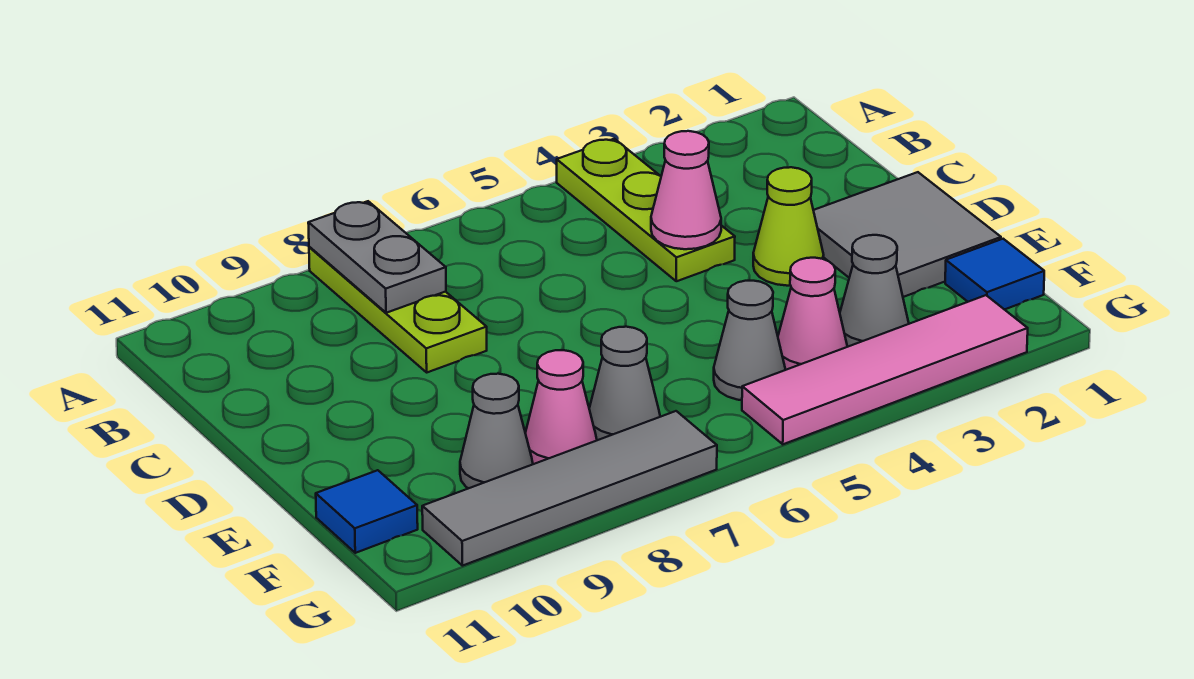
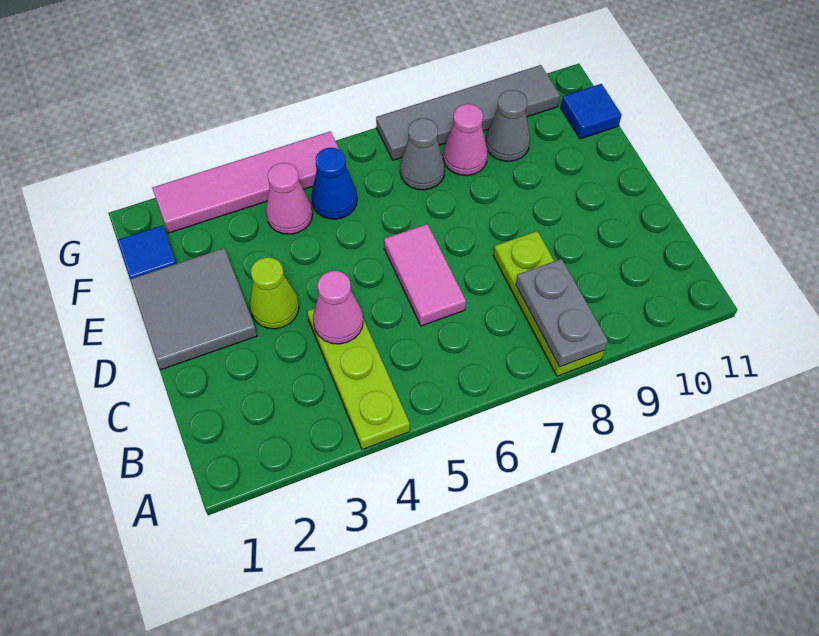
none -> pink 1x2 tile [384,224,466,326]
grey 1x1 cone [840,235,909,347] -> none
grey 1x1 cone [714,281,785,400] -> blue 1x1 cone [311,148,357,219]

